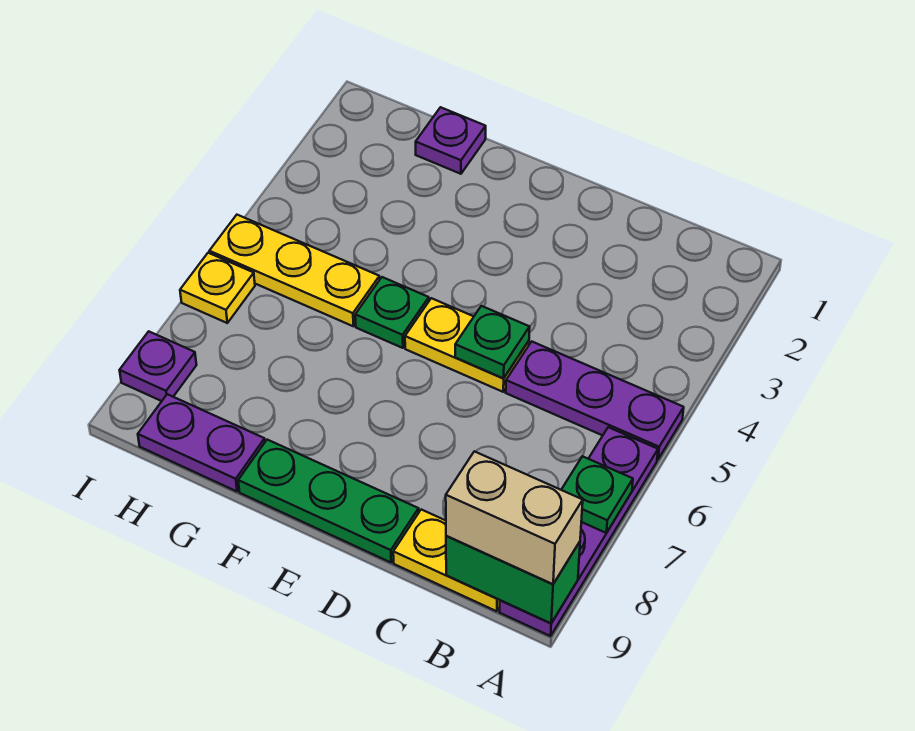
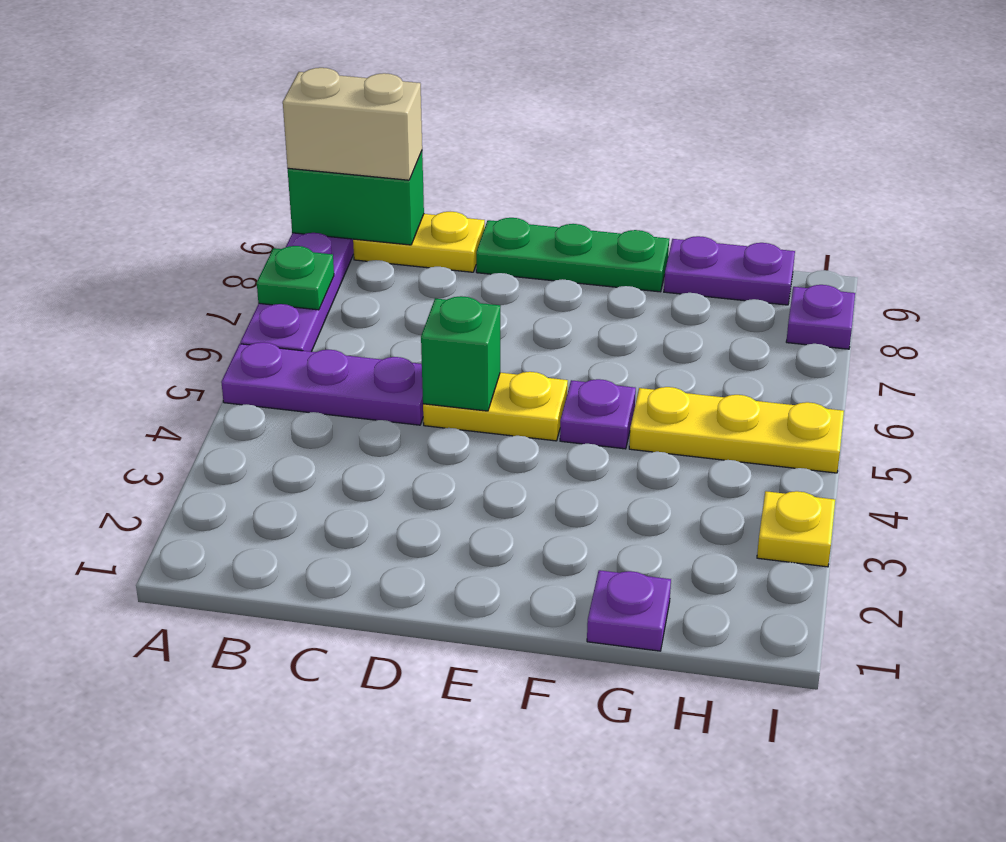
green 1x1 plate [455,306,530,379] -> green 1x1 brick [421,296,500,411]
green 1x1 plate [355,277,429,348] -> purple 1x1 plate [560,379,636,449]
yellow 1x1 plate [180,253,255,323] -> yellow 1x1 plate moved to [757,491,835,567]

